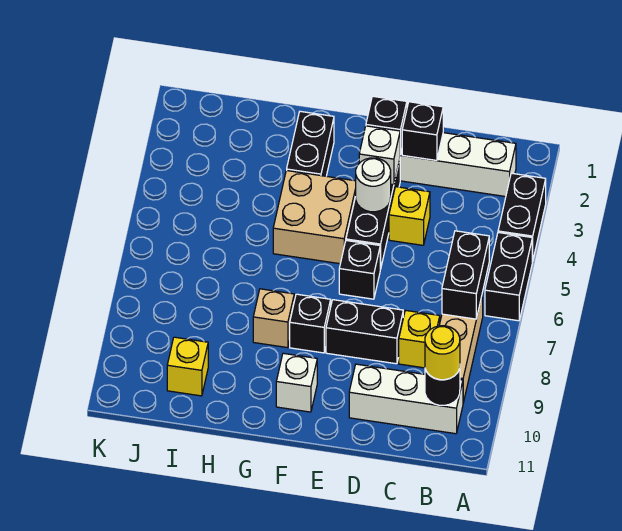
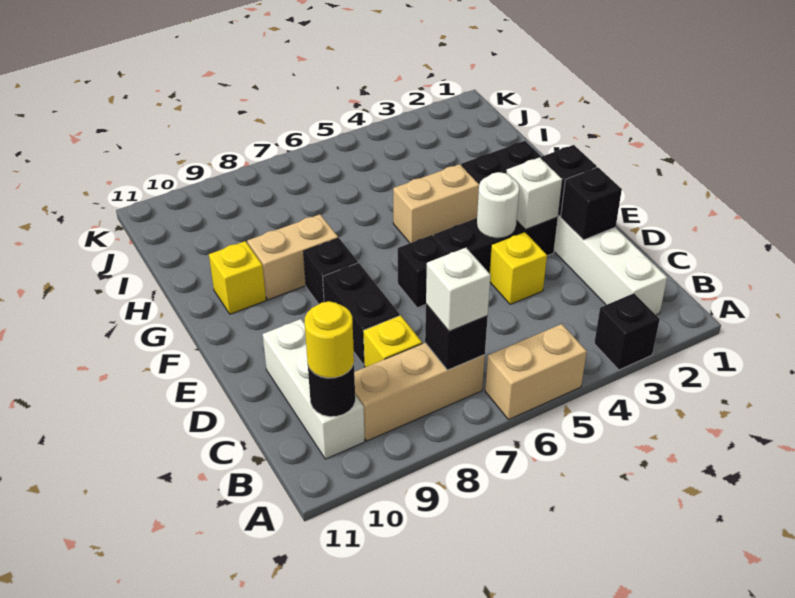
black 1x2 brick [498,173,546,261] -> black 1x1 brick [594,293,660,370]
black 1x2 brick [485,233,532,321] -> tan 1x2 brick [485,324,587,420]
black 1x2 brick [442,231,489,319] -> black 1x1 brick [425,304,488,370]
tan 2x2 brick [273,171,356,264] -> tan 1x2 brick [393,164,479,243]
white 1x1 brick [276,353,317,412] -> white 1x1 brick moved to [426,248,491,331]
tan 1x1 brick [253,289,294,348] -> tan 1x2 brick [247,214,338,300]
yellow 1x1 brick [167,337,208,396] -> yellow 1x1 brick moved to [209,241,266,314]

